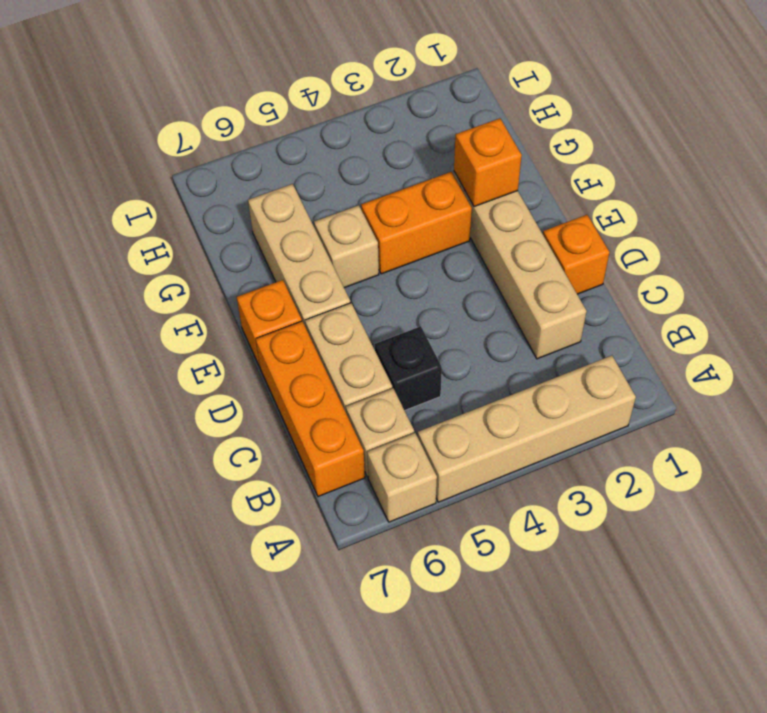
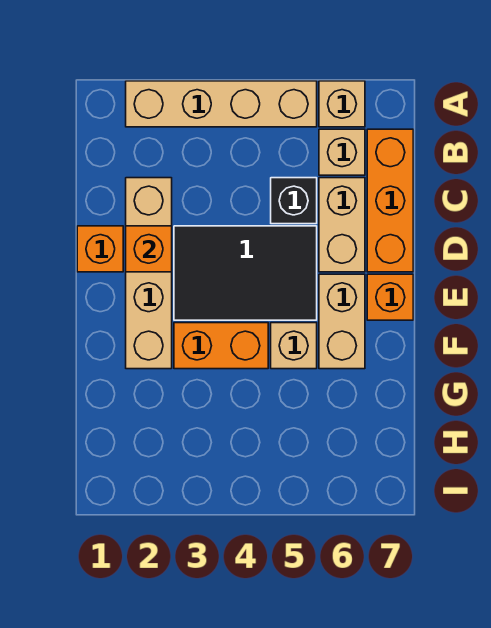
none -> black 2x3 tile [174,226,317,320]
tan 1x3 brick [248,184,350,327] -> tan 1x2 brick [319,274,365,369]
orange 1x1 brick [454,118,522,207] -> orange 1x1 brick moved to [126,226,172,272]

